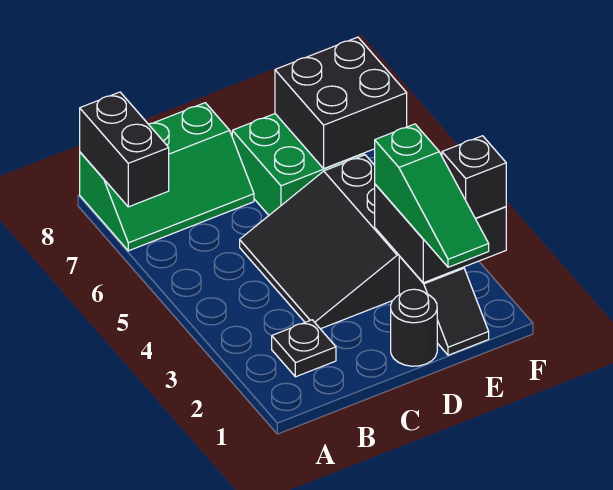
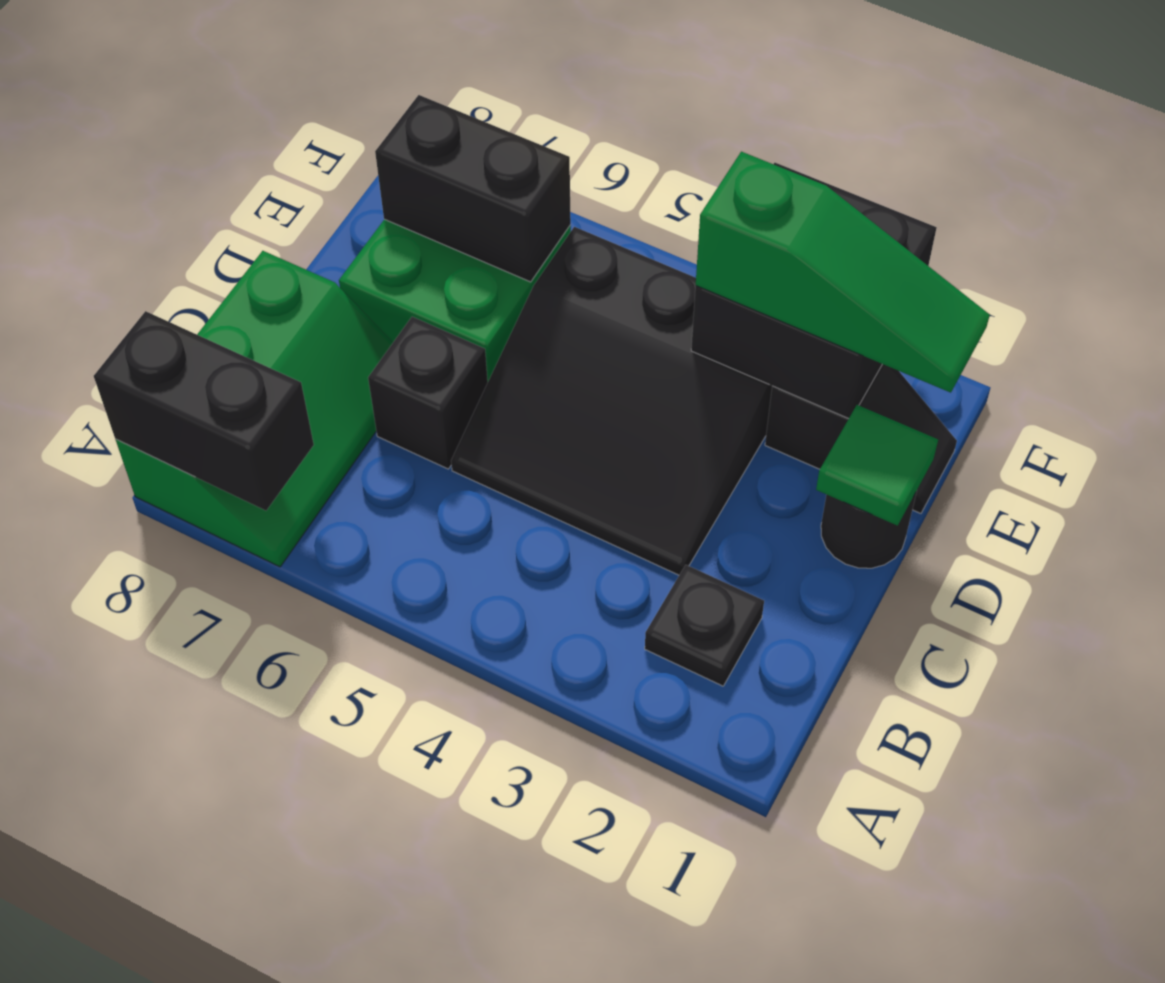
none -> green 1x1 tile [816,405,938,526]
black 2x2 brick [275,37,407,168] -> black 1x2 brick [375,95,571,282]
black 1x1 brick [442,136,506,218] -> black 1x1 brick moved to [368,317,488,469]

